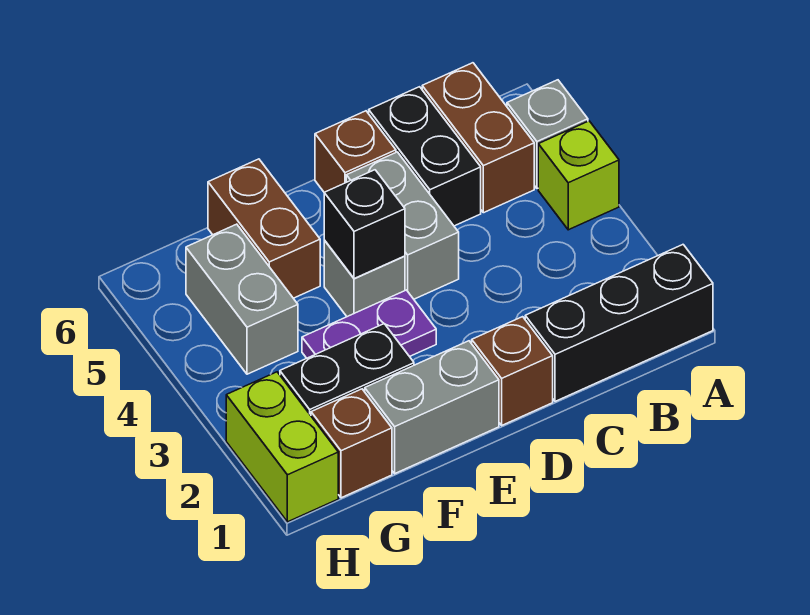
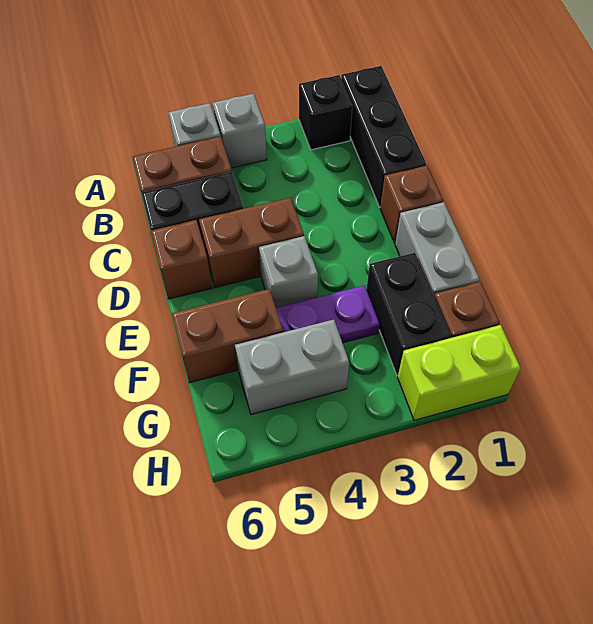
lime 1x1 brick [538,121,619,230] -> grey 1x1 brick [213,94,267,168]
grey 1x2 brick [346,152,459,299] -> brown 1x2 brick [199,198,304,288]
purple 1x2 plate [302,290,436,358] -> purple 1x2 plate turned to [276,286,380,343]
black 1x1 brick [324,170,405,279] -> black 1x1 brick moved to [299,75,352,150]

